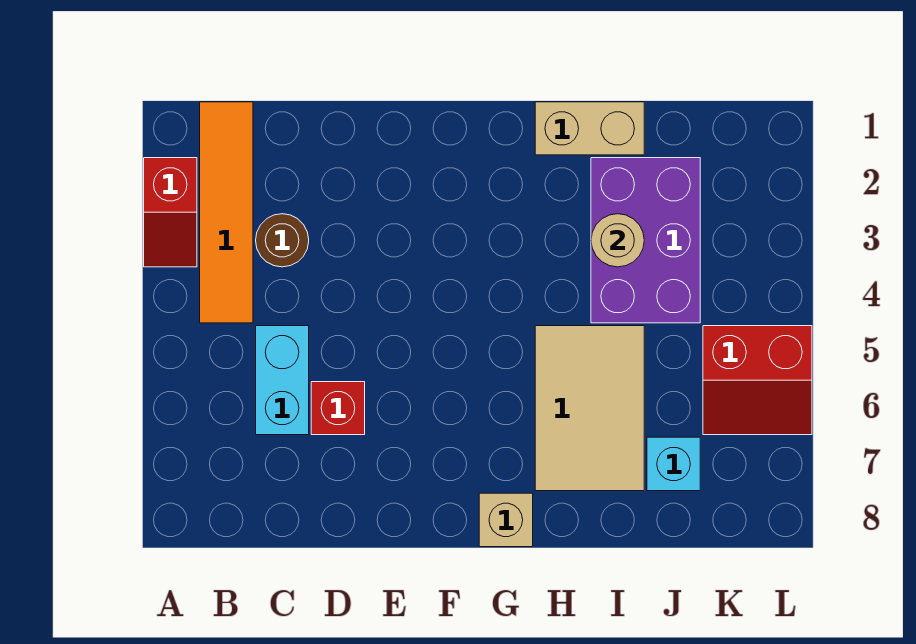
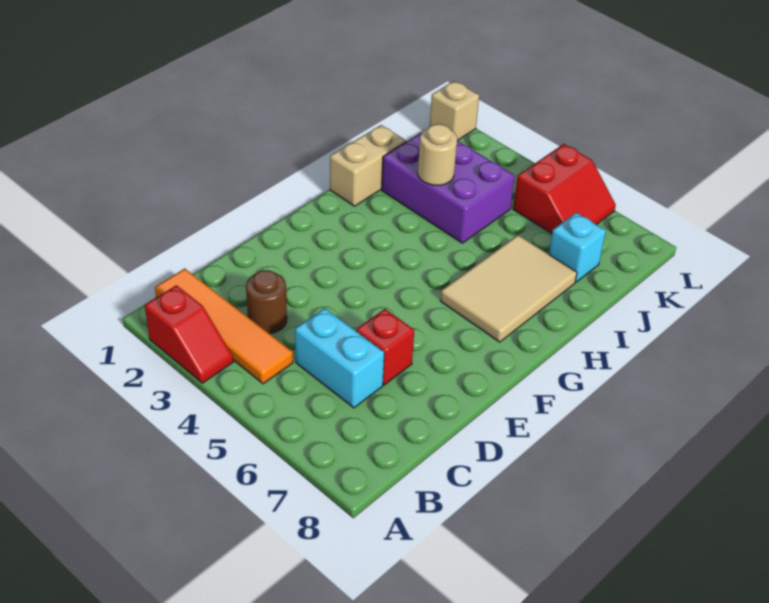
tan 1x1 brick [479,493,533,547] -> tan 1x1 brick moved to [429,81,479,141]
tan 2x3 tile [535,326,644,491] -> tan 2x3 tile turned to [441,235,577,342]

